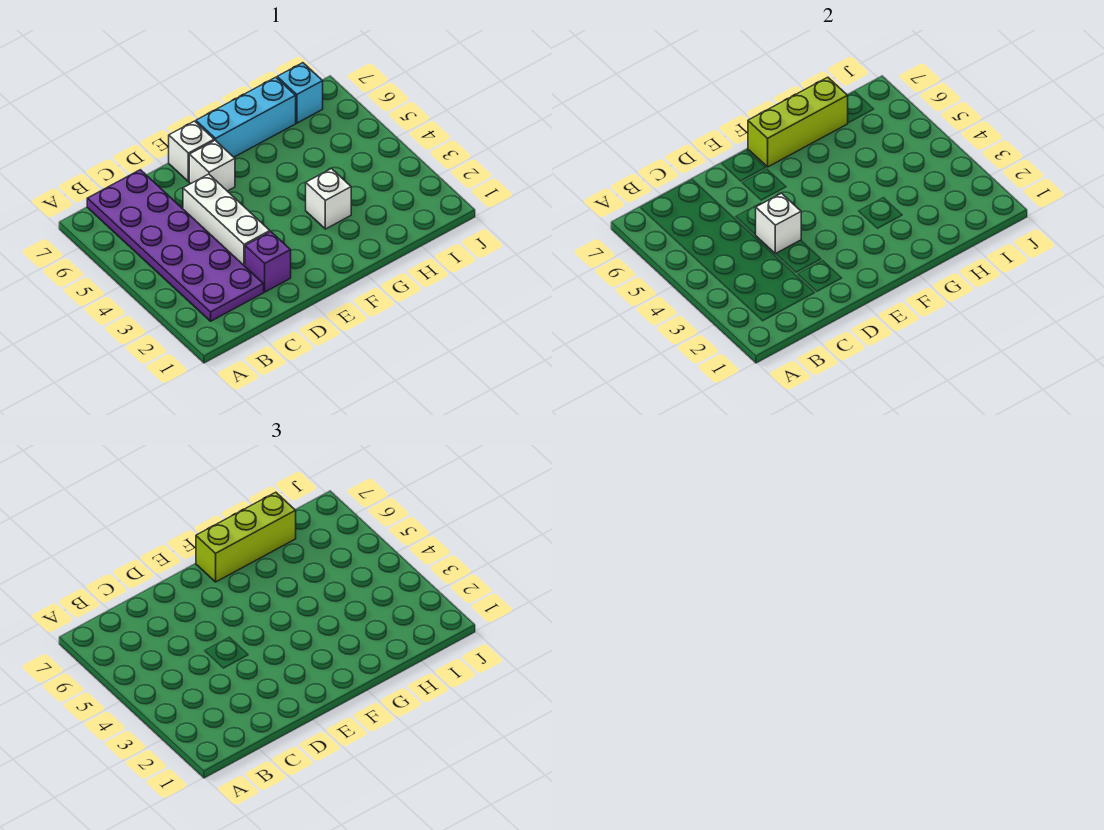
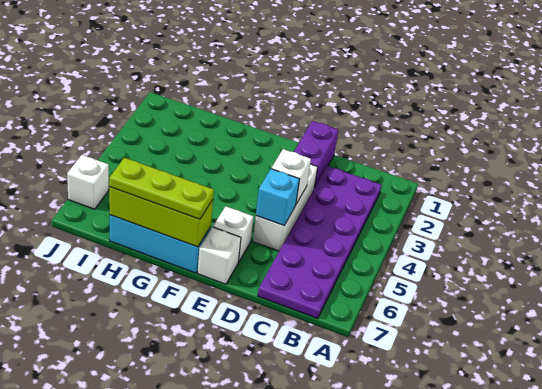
purple 1x1 brick [245,232,291,292] -> purple 1x2 brick [294,121,338,186]
lime 1x3 brick [196,492,296,582] -> lime 1x3 plate [109,158,214,219]
white 1x1 brick [306,169,351,229] -> white 1x1 brick moved to [67,155,109,209]
cyan 1x1 brick [277,63,323,123] -> cyan 1x1 brick moved to [256,169,299,225]

